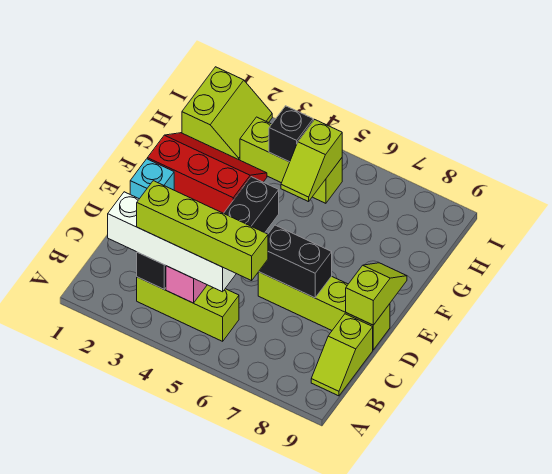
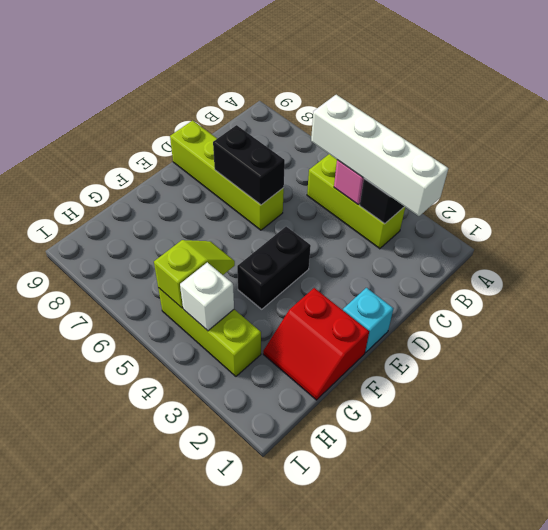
lime 1x4 brick [137,181,268,281] -> none
lime 1x2 slope [311,314,373,396] -> none
lime 1x2 slope [346,263,407,325] -> none
red 2x3 slope [147,133,267,213] -> red 2x2 slope [263,288,369,400]
lime 2x2 slope [182,67,272,160] -> none
black 1x1 brick [269,106,313,162] -> white 1x1 brick [180,262,234,331]

